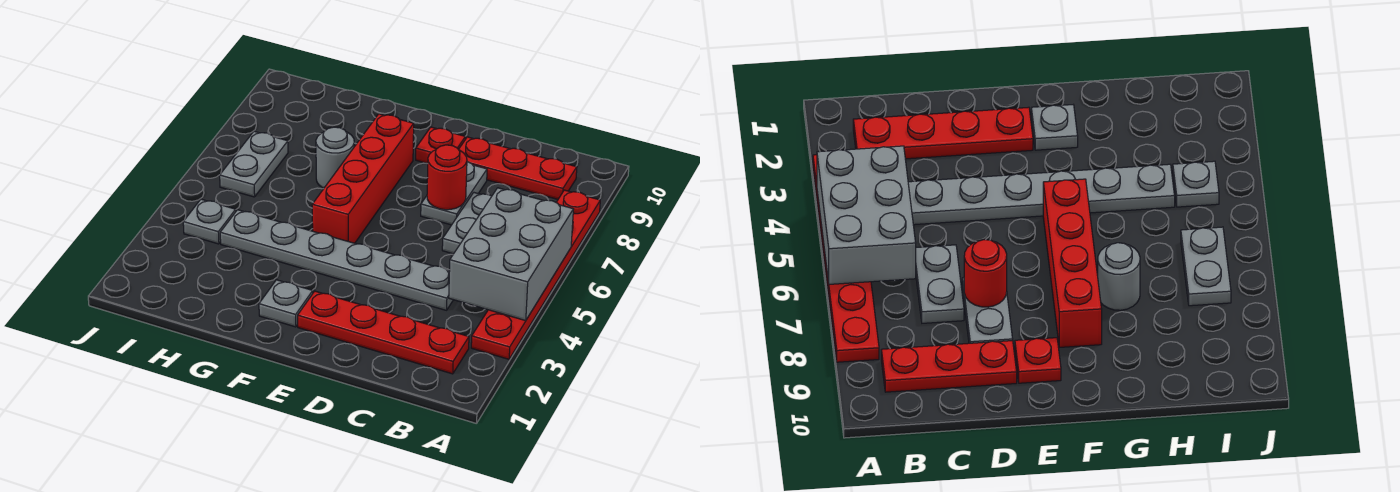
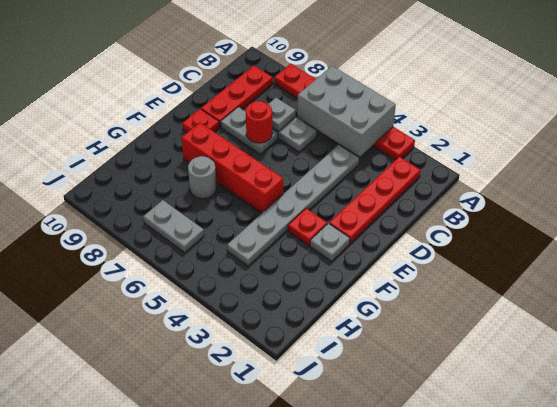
none -> red 1x1 plate [288,208,327,246]
grey 1x1 plate [183,199,236,244] -> grey 1x1 plate moved to [269,98,296,132]

